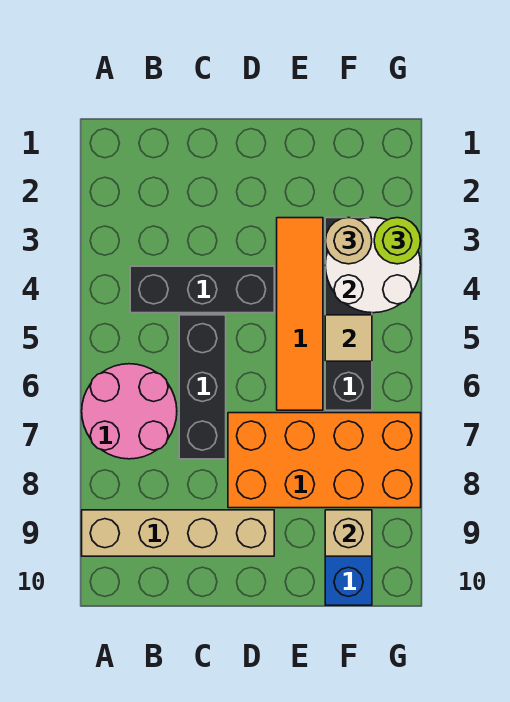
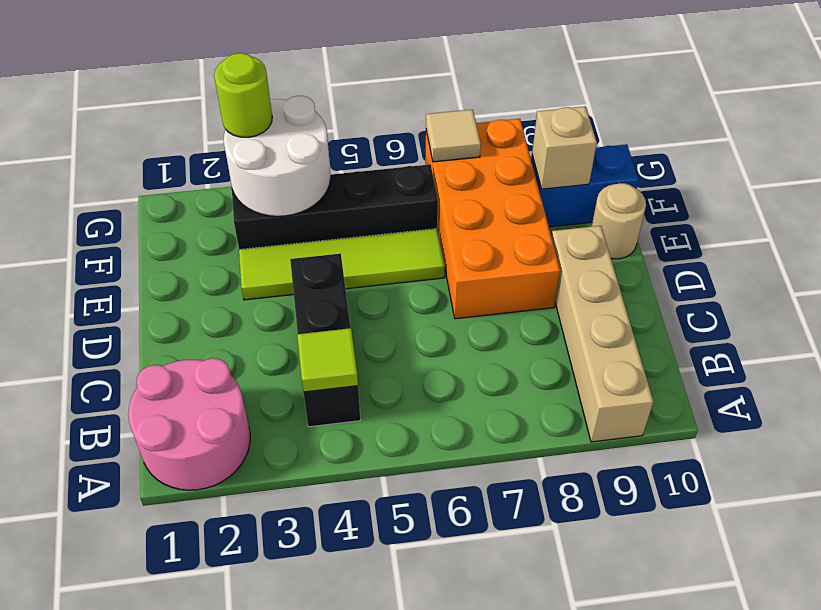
pink 2x2 round brick [82,364,177,459] -> pink 2x2 round brick moved to [128,358,250,490]
none -> lime 1x1 tile [297,328,358,392]
black 1x3 brick [179,315,226,459] -> none
orange 1x4 tile [277,218,323,410] -> lime 1x4 tile [239,229,445,300]
tan 1x1 round brick [325,218,372,264] -> tan 1x1 round brick moved to [592,183,646,259]
tan 1x1 tile [325,315,372,361] -> tan 1x1 tile moved to [426,109,481,162]

